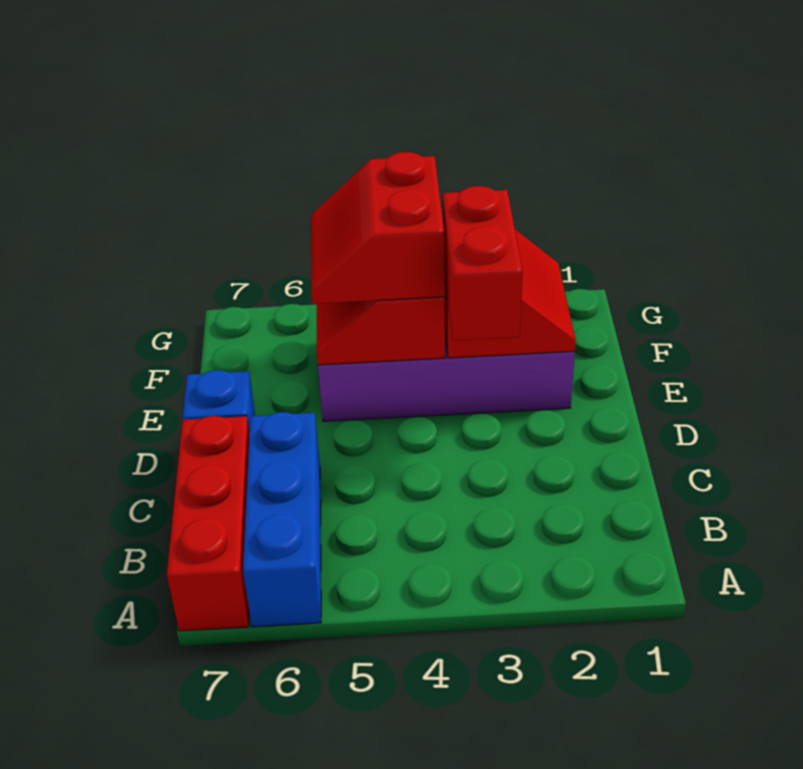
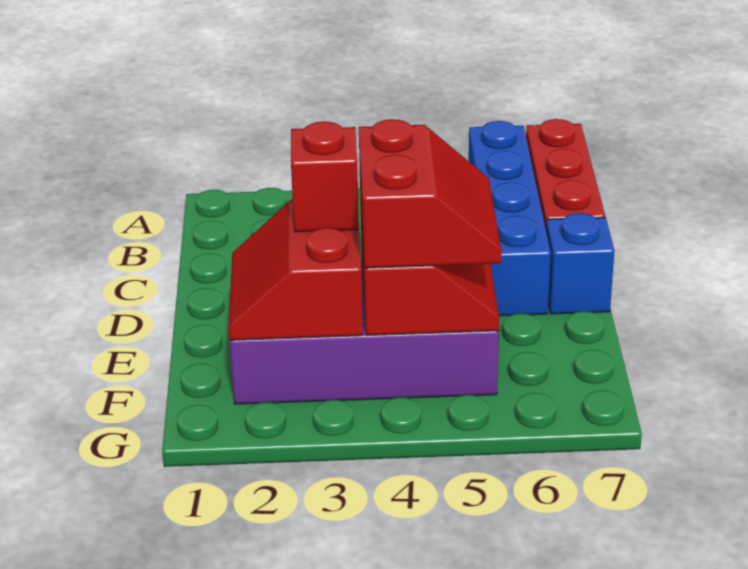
blue 1x3 brick [243,412,321,627] -> blue 1x4 brick [469,121,551,316]
red 1x2 brick [443,186,523,341] -> red 1x1 brick [291,122,359,232]

